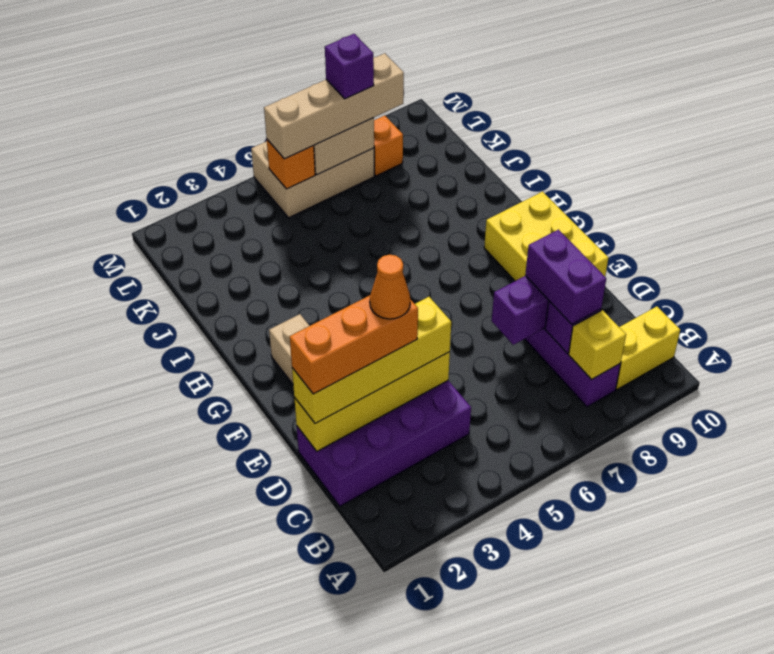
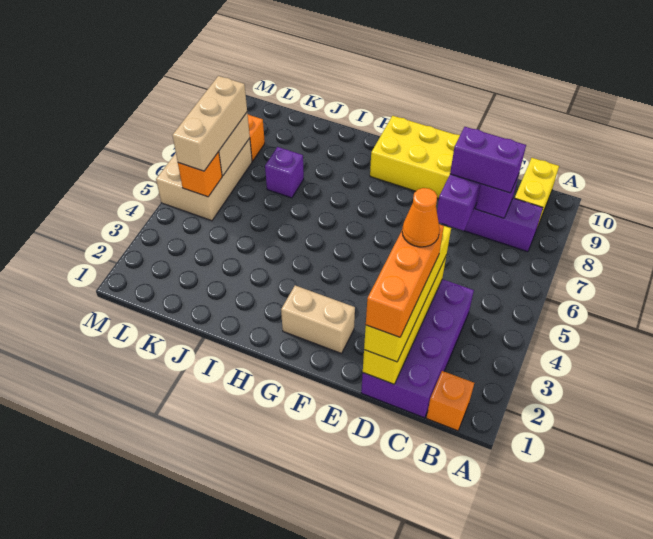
none -> orange 1x1 brick [427,371,474,431]
yellow 1x1 brick [569,310,626,380] -> none
tan 1x4 brick [264,53,404,159] -> tan 1x3 brick [172,76,247,171]
purple 1x1 brick [325,34,374,99] -> purple 1x1 brick moved to [265,147,304,198]

